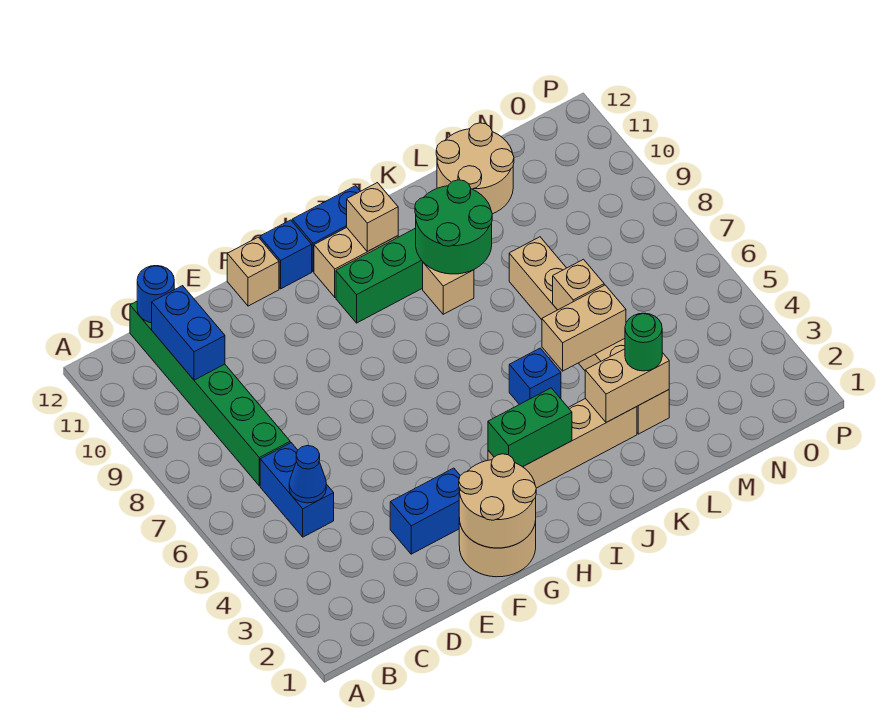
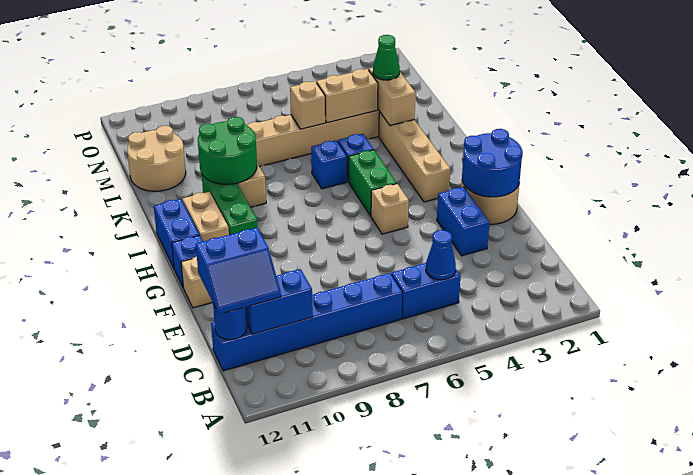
green 1x6 brick [130,301,290,486] -> blue 1x6 brick [211,273,402,371]
none -> blue 2x2 slope [196,228,281,314]
tan 2x2 round brick [459,454,536,548] -> blue 2x2 round brick [462,129,523,197]
green 1x2 brick [488,388,572,467] -> green 1x2 brick moved to [349,150,397,216]
tan 1x1 brick [347,183,398,252] -> tan 1x1 brick moved to [371,184,409,234]
none -> blue 1x1 brick [311,140,347,189]
tan 1x2 brick [542,285,626,371] -> tan 1x2 brick turned to [317,69,378,123]
green 1x1 round brick [625,313,662,371] -> green 1x1 cone [373,35,400,80]

